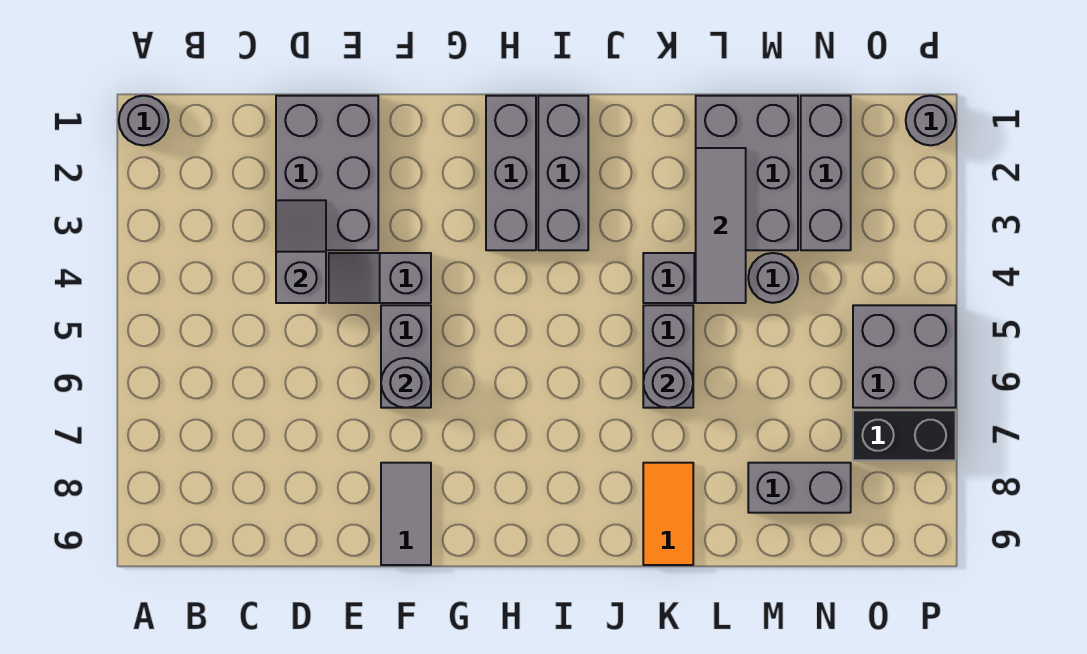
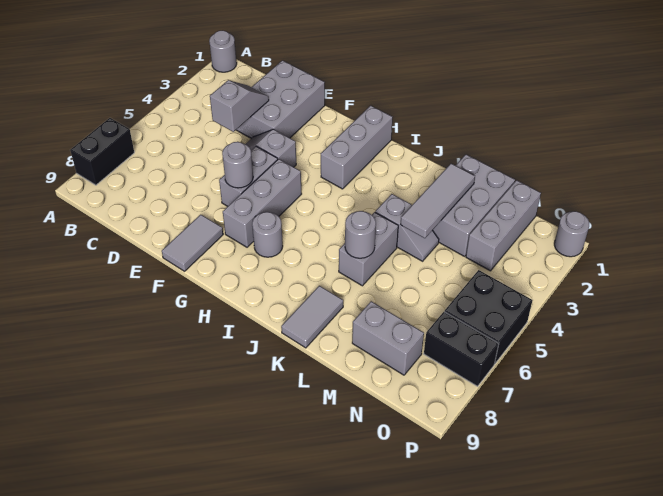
none -> black 1x2 brick [70,118,134,185]
grey 1x3 brick [538,96,588,250] -> grey 1x3 brick moved to [223,159,301,247]
orange 1x2 tile [643,463,693,565] -> grey 1x2 tile [281,286,343,348]
grey 1x1 round brick [748,253,798,303] -> grey 1x1 round brick moved to [252,212,283,257]
grey 2x2 brick [853,305,956,408] -> black 2x2 brick [444,270,533,364]

